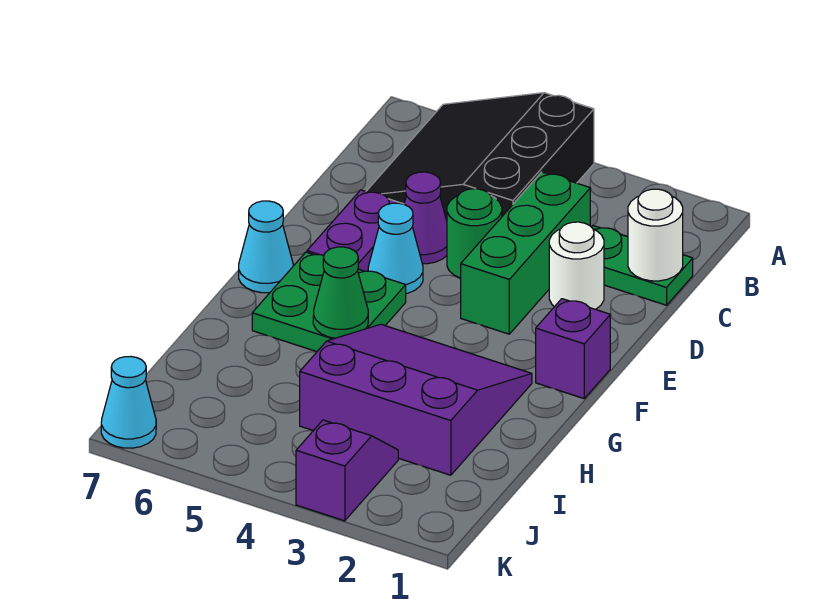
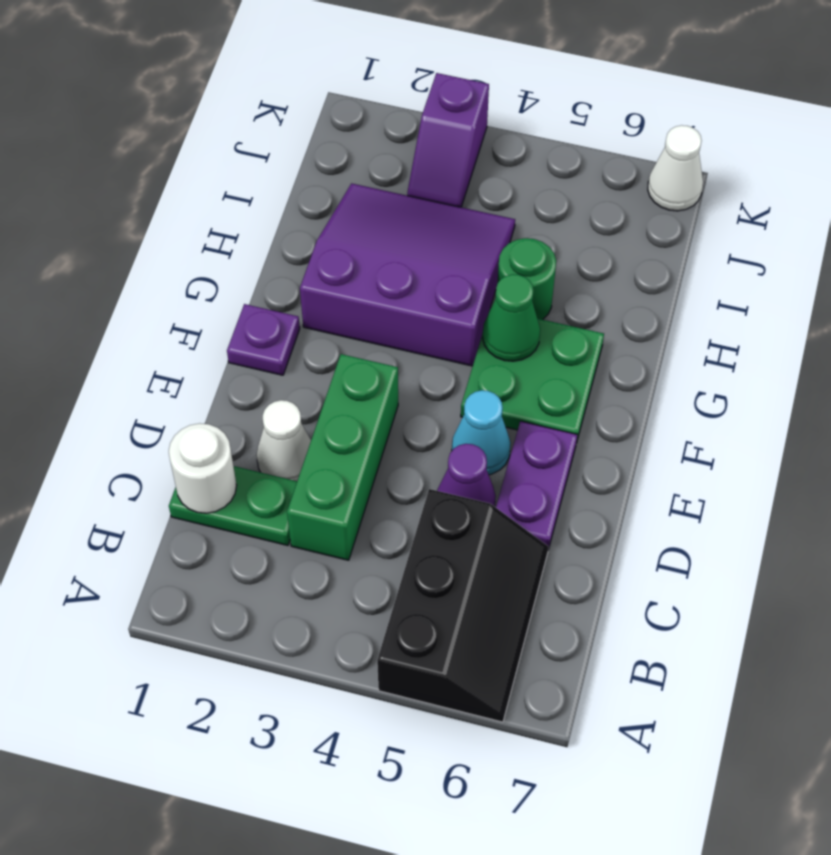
black 3x3 slope [366,93,594,220] -> black 2x3 slope [377,489,548,722]
white 1x1 round brick [549,222,604,309] -> white 1x1 cone [256,400,311,481]
green 1x1 round brick [447,189,502,278] -> green 1x1 round brick moved to [498,238,556,320]
purple 1x1 brick [536,299,610,398] -> purple 1x1 plate [227,304,300,375]
cyan 1x1 cone [239,201,293,293] -> none
purple 3x3 slope [300,324,532,475] -> purple 3x3 slope turned to [300,183,515,366]
cyan 1x1 cone [101,356,156,448] -> white 1x1 cone [648,125,703,211]

